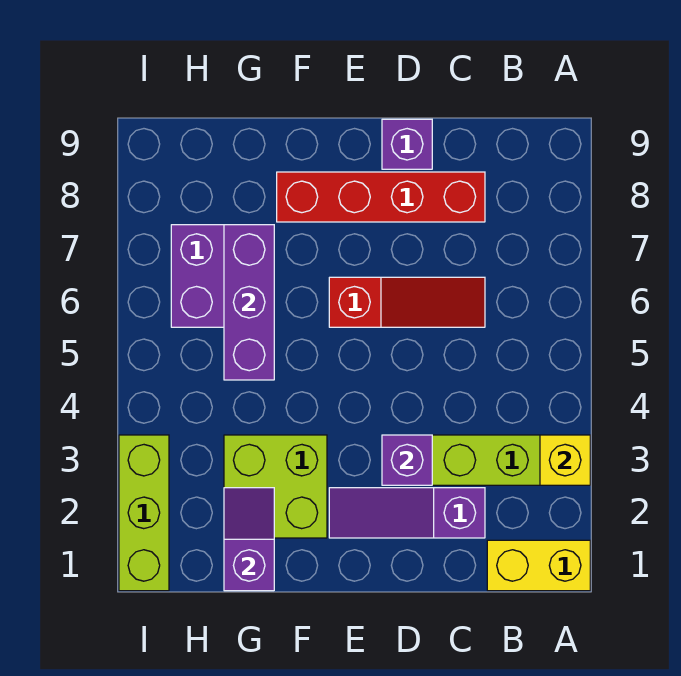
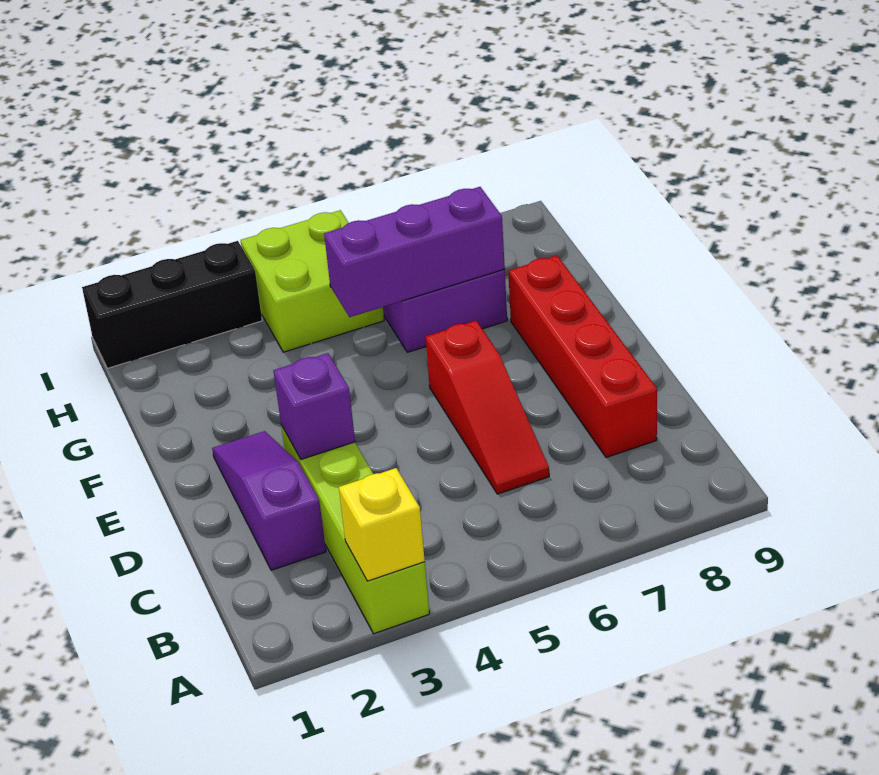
yellow 1x2 brick [487,540,590,591] -> none
purple 1x1 brick [382,119,432,169] -> none
lime 2x2 brick [224,435,327,538] -> lime 2x2 brick moved to [241,210,384,352]
purple 1x2 slope [224,488,274,591] -> none
lime 1x3 brick [119,435,169,591] -> black 1x3 brick [82,241,262,368]

